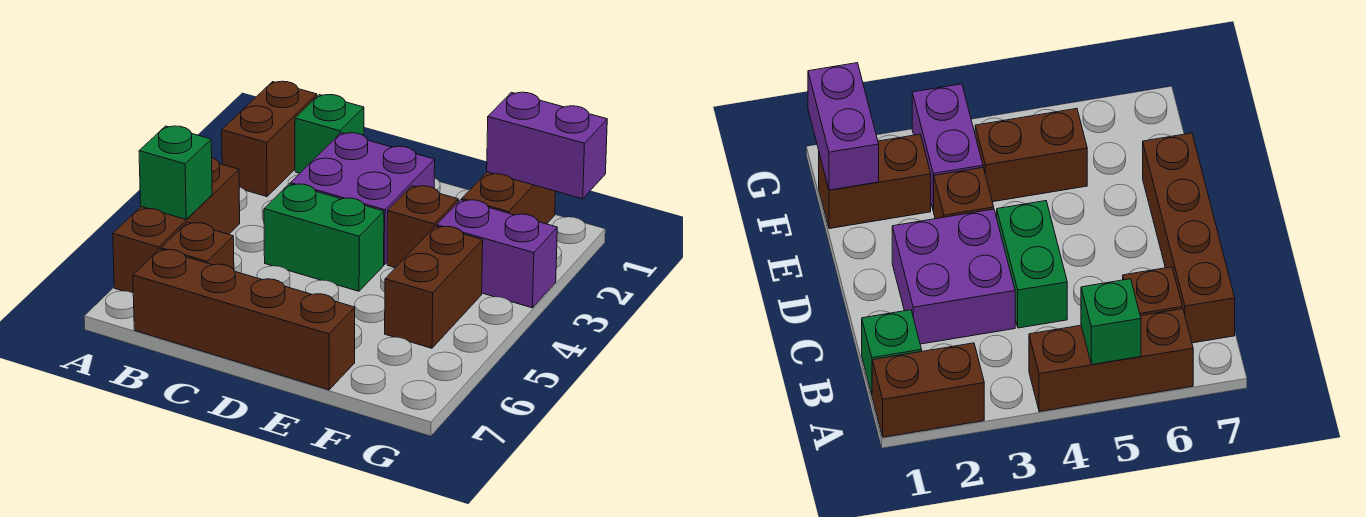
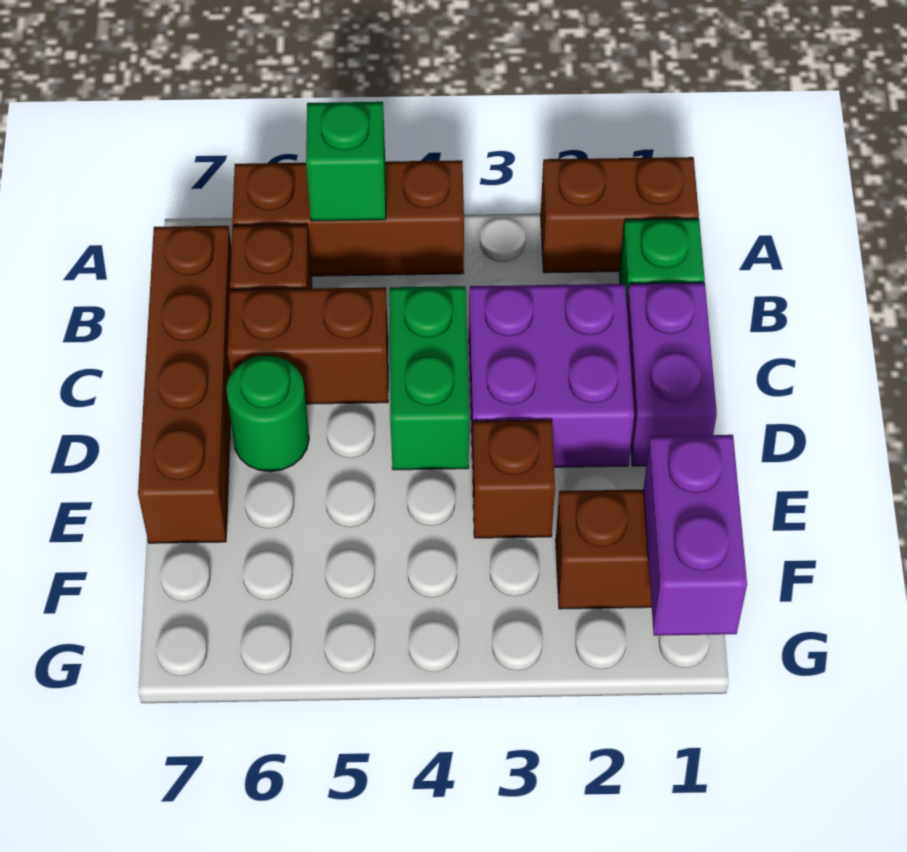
none -> green 1x1 round brick [226,356,309,472]
purple 1x2 brick [437,200,557,308] -> purple 1x2 brick moved to [627,283,717,466]
brown 1x2 brick [385,226,483,348] -> brown 1x2 brick moved to [228,287,388,404]

